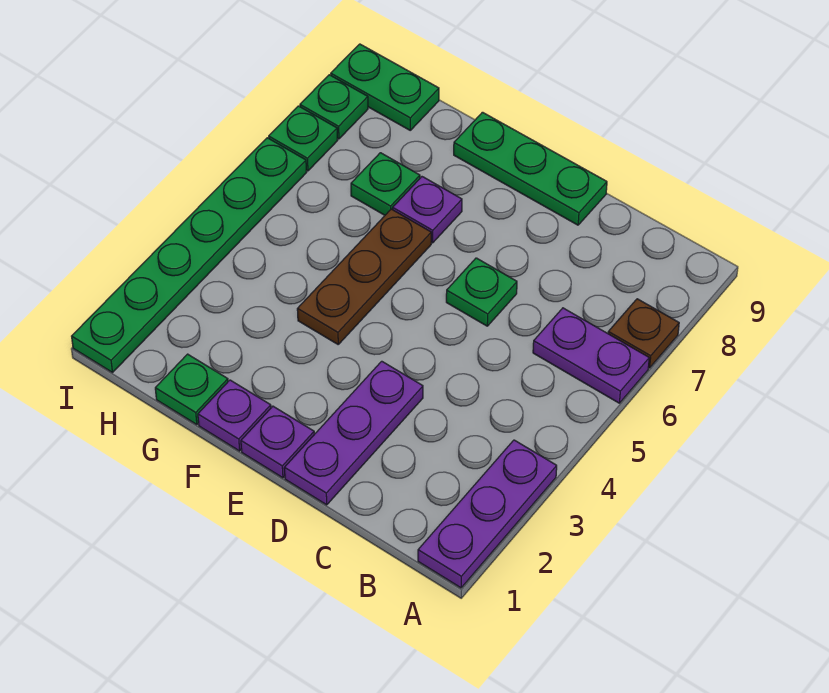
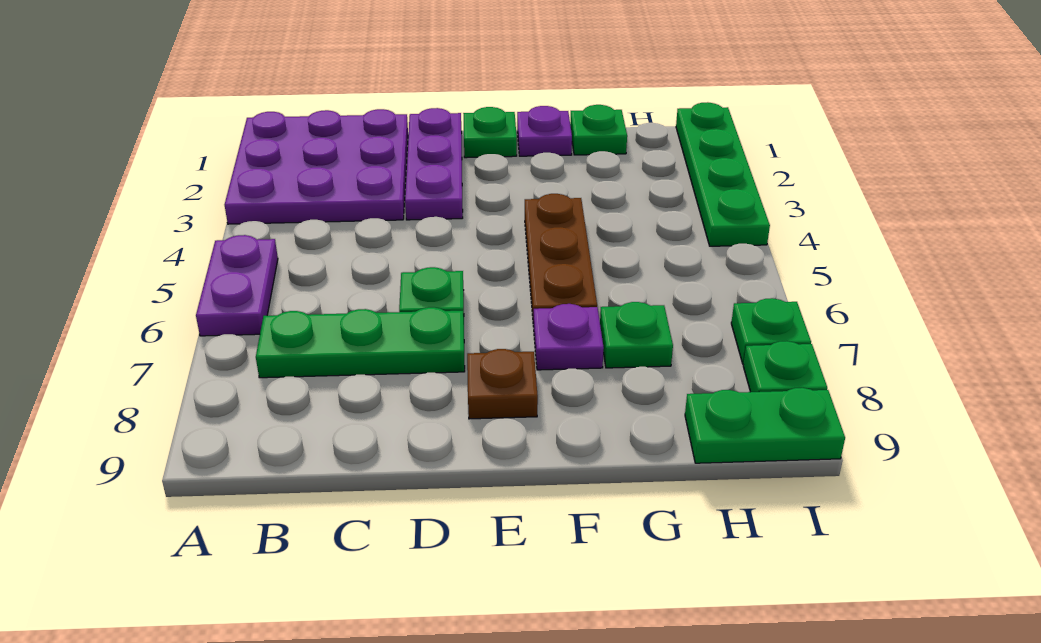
purple 1x3 plate [418,440,557,588] -> purple 3x3 plate [225,109,408,224]
purple 1x2 plate [533,308,649,403] -> purple 1x2 plate turned to [196,235,278,336]
brown 1x1 plate [608,299,679,368] -> brown 1x1 plate moved to [467,349,538,419]
green 1x3 plate [454,112,607,225] -> green 1x3 plate moved to [256,307,465,378]
purple 1x1 plate [241,406,314,478] -> green 1x1 plate [463,107,517,158]
green 1x6 plate [72,138,307,372] -> green 1x4 plate [676,102,770,246]

